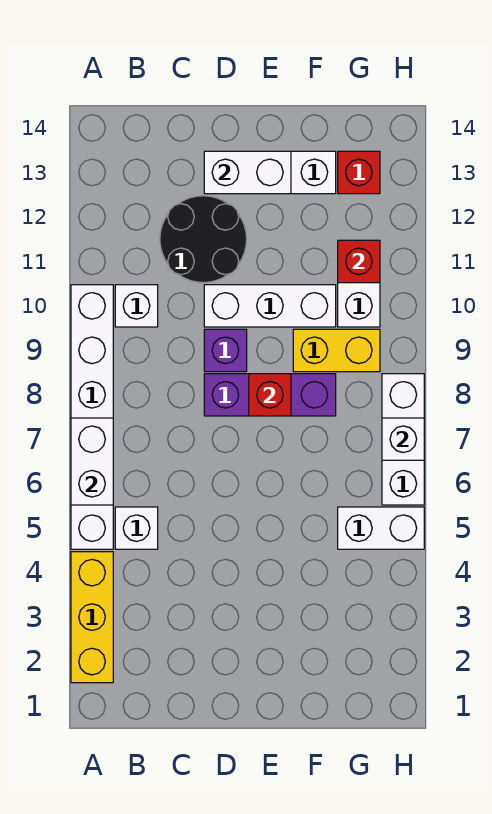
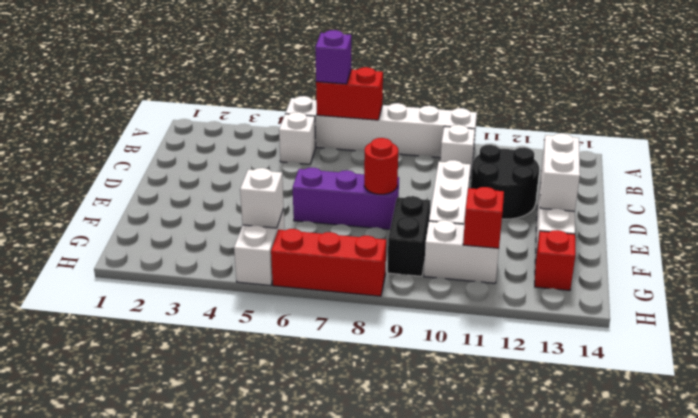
yellow 1x3 brick [71,552,113,683] -> none
white 1x2 brick [71,418,113,505] -> red 1x2 brick [316,67,383,120]
purple 1x3 brick [204,374,336,416] -> purple 1x3 brick turned to [293,168,399,229]
purple 1x1 brick [204,329,247,372] -> purple 1x1 brick moved to [315,30,351,84]
red 1x1 brick [249,374,291,416] -> red 1x1 round brick [364,138,398,194]
yellow 1x2 brick [293,329,380,372] -> black 1x2 brick [388,196,430,276]
white 1x3 brick [382,374,424,505] -> red 1x3 brick [271,229,386,296]
white 1x1 brick [382,418,424,460] -> white 1x1 brick moved to [240,168,284,228]

